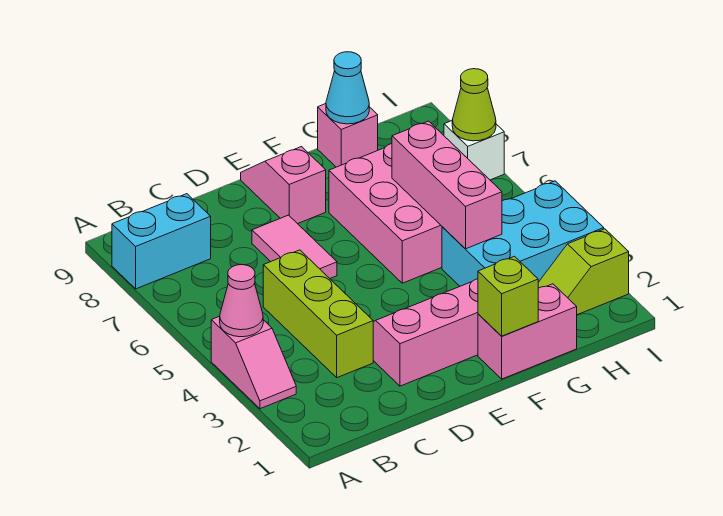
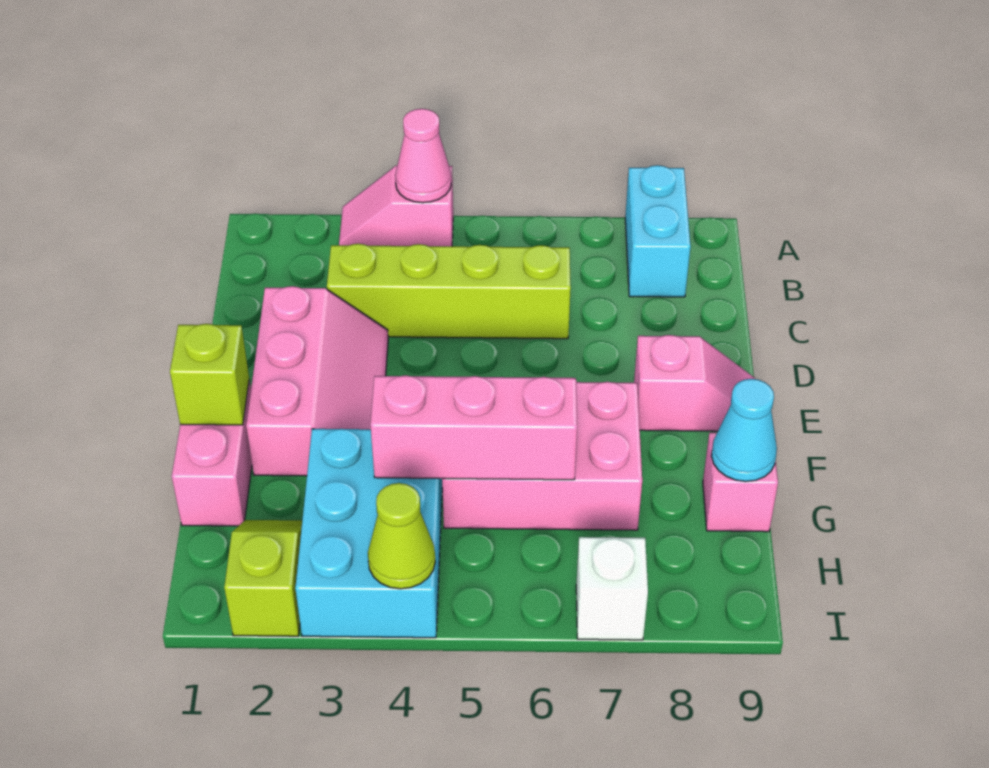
lime 1x3 brick [263,250,373,378] -> lime 1x4 brick [327,244,571,339]
pink 1x2 tile [252,215,337,278] -> none
lime 1x1 cone [452,69,496,141] -> lime 1x1 cone moved to [368,483,435,589]

